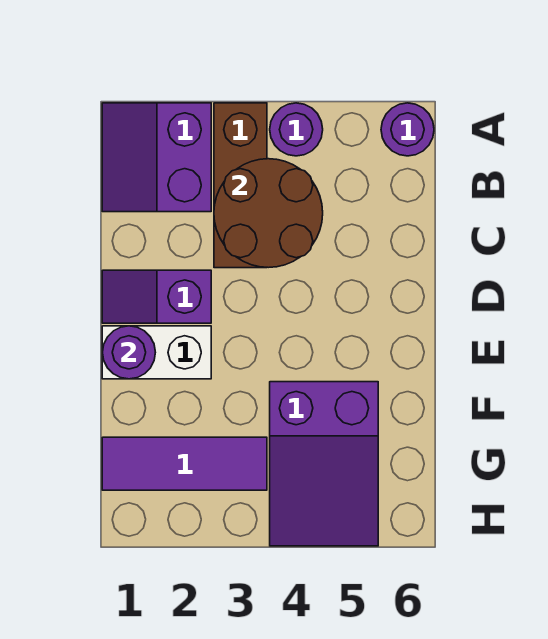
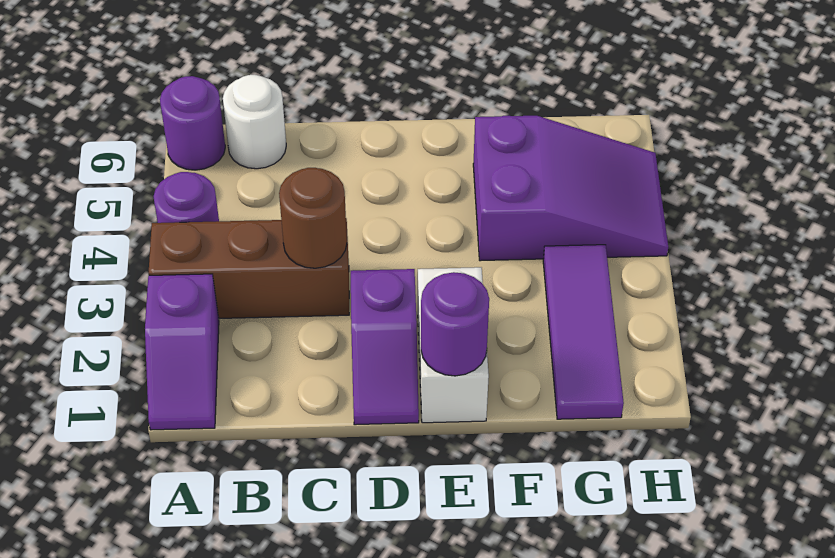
purple 2x2 slope [102,103,211,212] -> purple 1x2 slope [145,274,219,430]
brown 2x2 round brick [214,159,323,268] -> brown 1x1 round brick [279,168,347,268]
none -> white 1x1 round brick [223,75,286,169]

